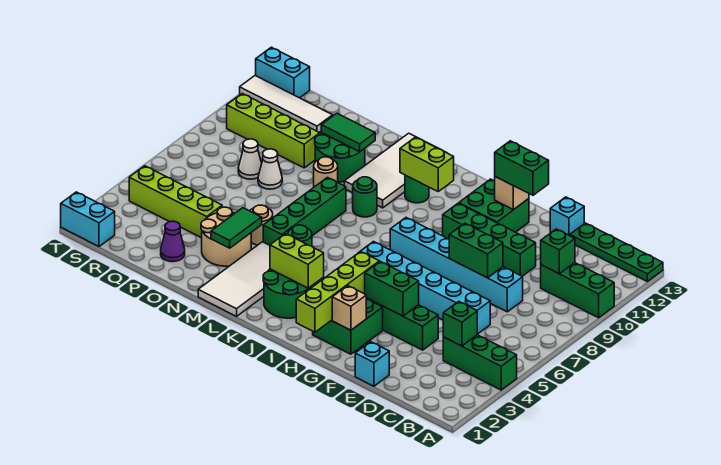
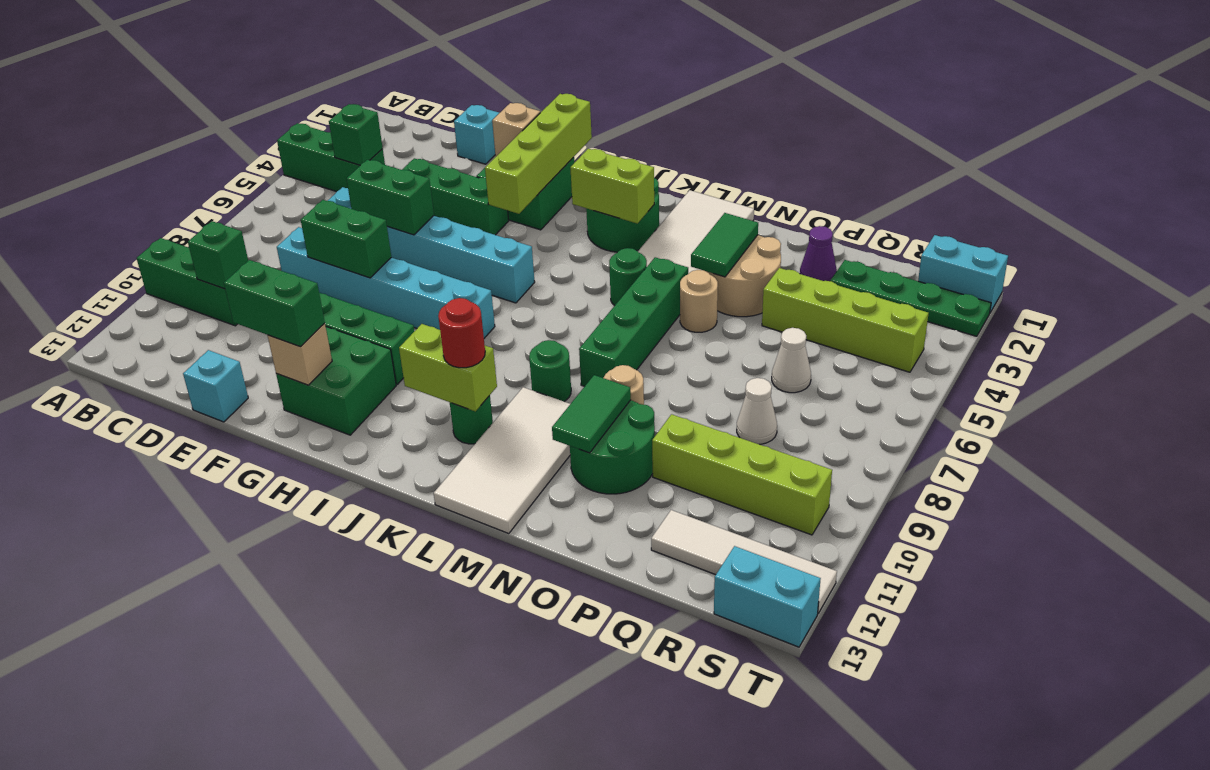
green 1x4 plate [570,223,663,281] -> green 1x4 plate moved to [830,260,991,336]
green 1x2 brick [365,261,419,316] -> green 1x2 brick moved to [346,160,434,235]
none -> red 1x1 round brick [438,298,485,368]
green 1x2 tile [321,113,375,152] -> green 1x2 tile turned to [552,375,631,453]
white 1x1 cone [258,149,282,189] -> white 1x1 cone moved to [772,328,811,393]

